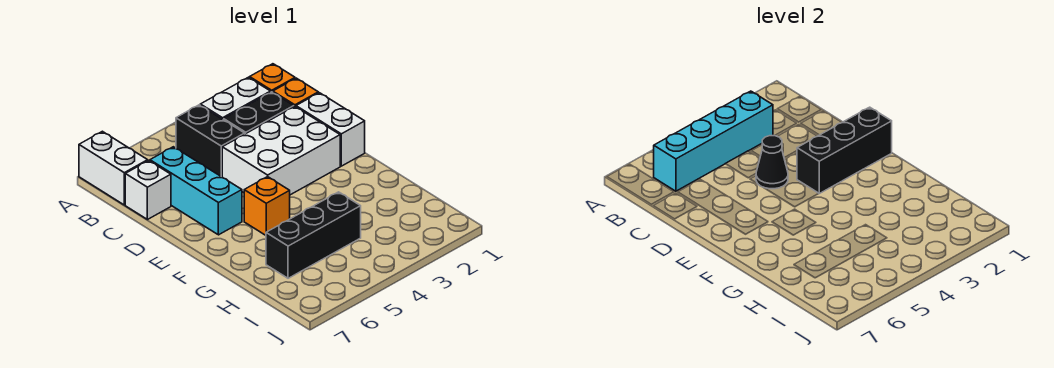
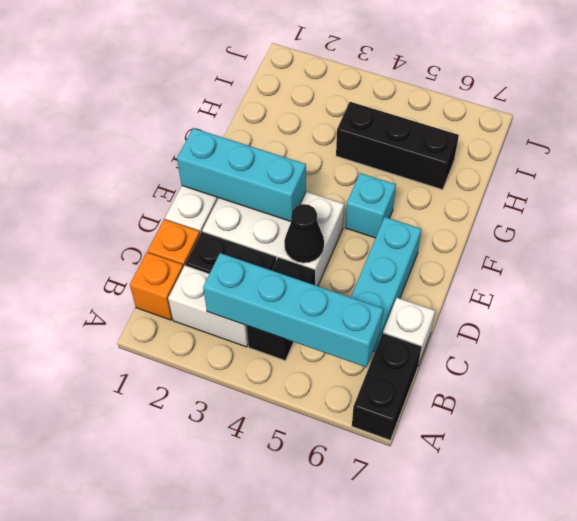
white 1x2 brick [79,131,148,205] -> black 1x2 brick [352,334,422,440]
black 1x3 brick [797,107,892,193] -> cyan 1x3 brick [177,128,306,221]
orange 1x1 brick [244,177,290,235] -> cyan 1x1 brick [345,173,396,238]

